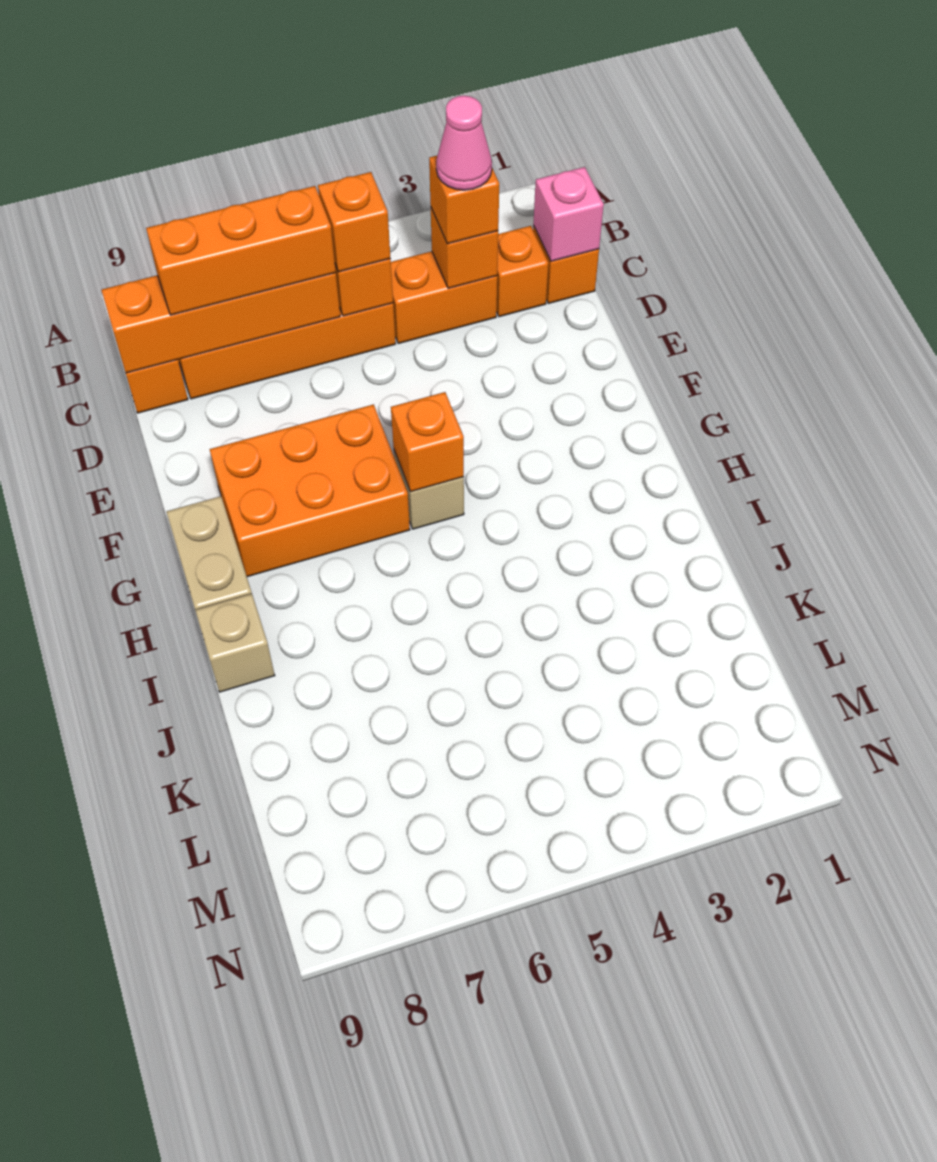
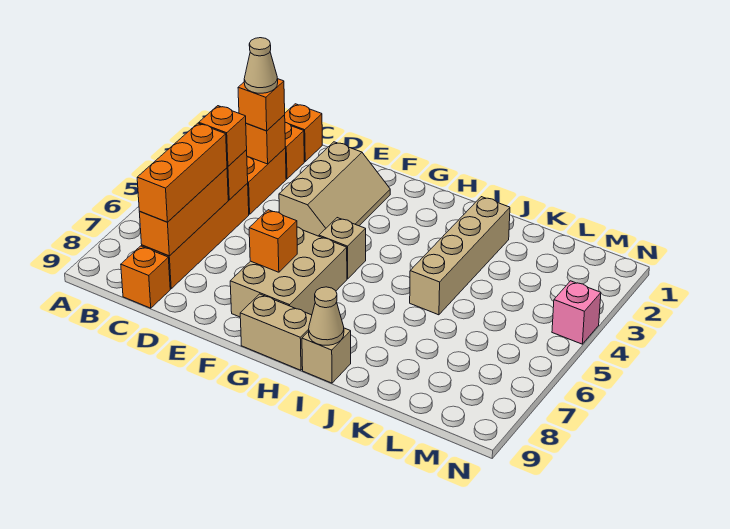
pink 1x1 brick [533,167,604,261] -> pink 1x1 brick moved to [552,281,601,344]
pink 1x1 cone [436,96,492,190] -> tan 1x1 cone [244,38,278,93]
orange 1x4 brick [101,273,340,373] -> orange 1x3 brick [139,168,228,256]
none -> tan 2x3 slope [279,142,390,236]
orange 2x3 brick [210,404,410,577] -> tan 2x3 brick [230,227,347,317]
orange 1x1 brick [391,392,464,492] -> orange 1x1 brick moved to [249,210,297,272]
none -> tan 1x1 cone [309,287,344,345]
none -> tan 1x4 brick [410,197,510,315]

